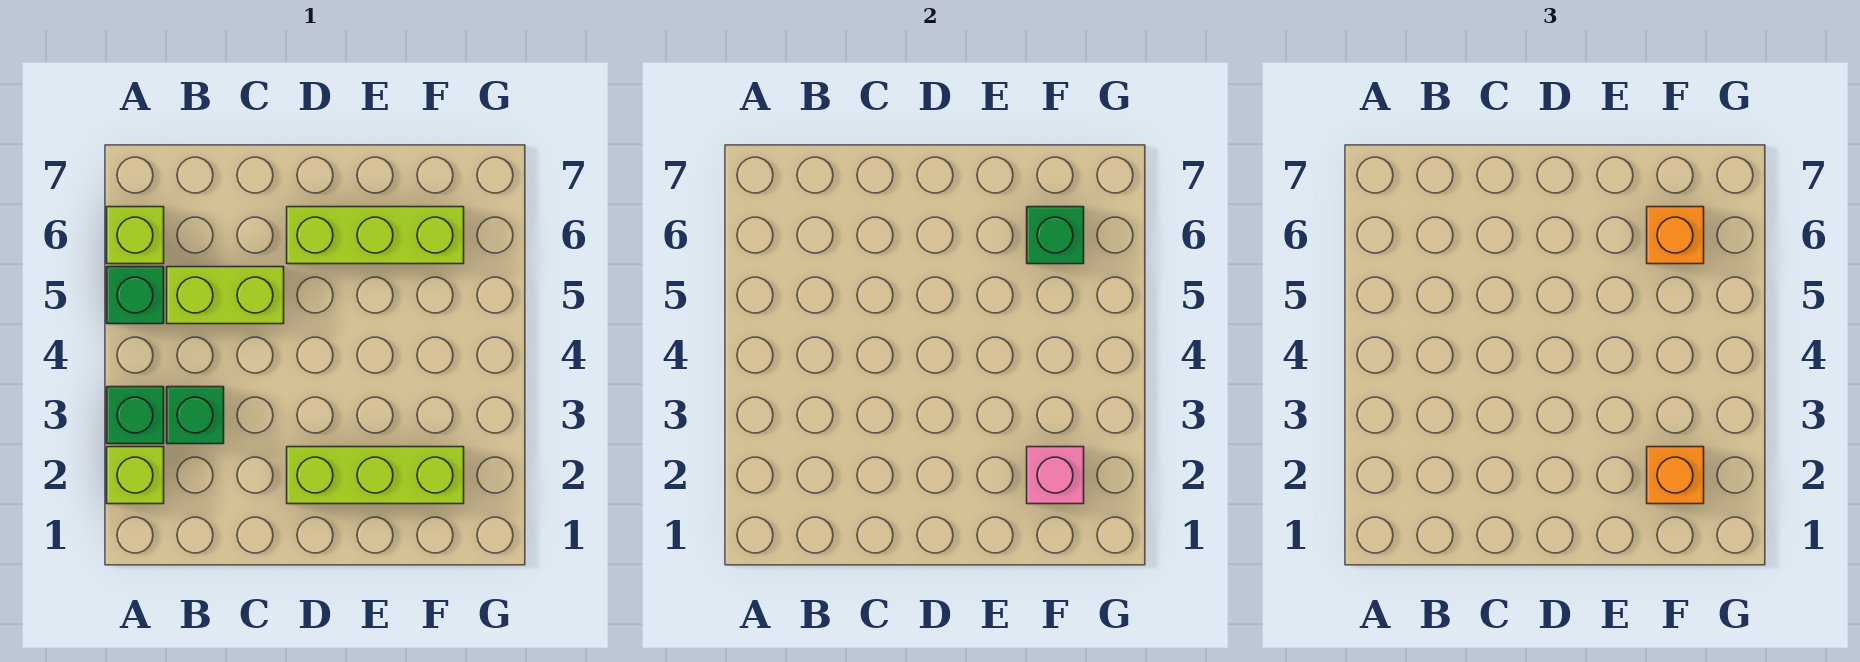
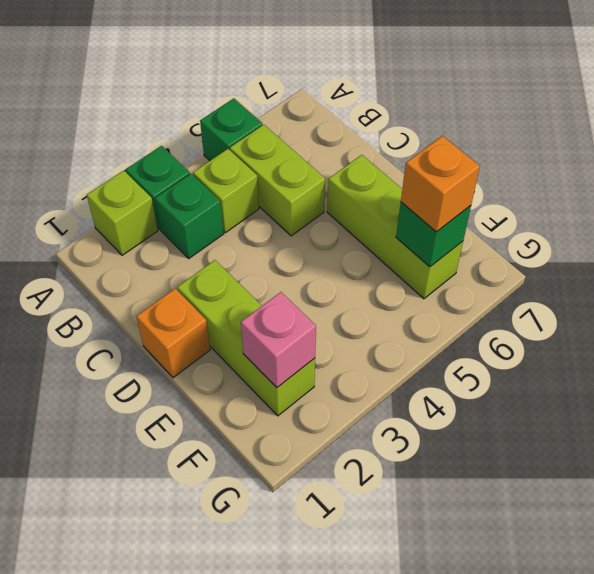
lime 1x1 brick [107,207,164,264] -> lime 1x1 brick moved to [193,149,259,233]
orange 1x1 brick [1647,447,1704,504] -> orange 1x1 brick moved to [136,288,210,378]

